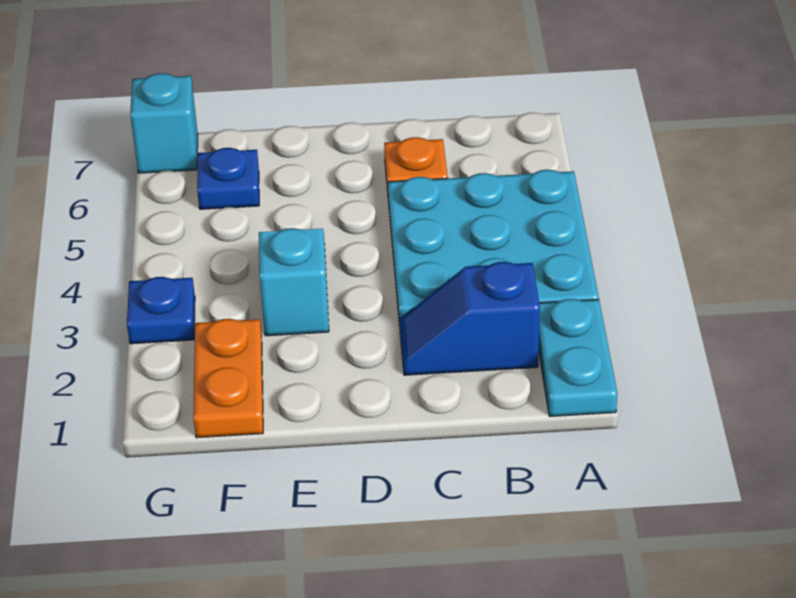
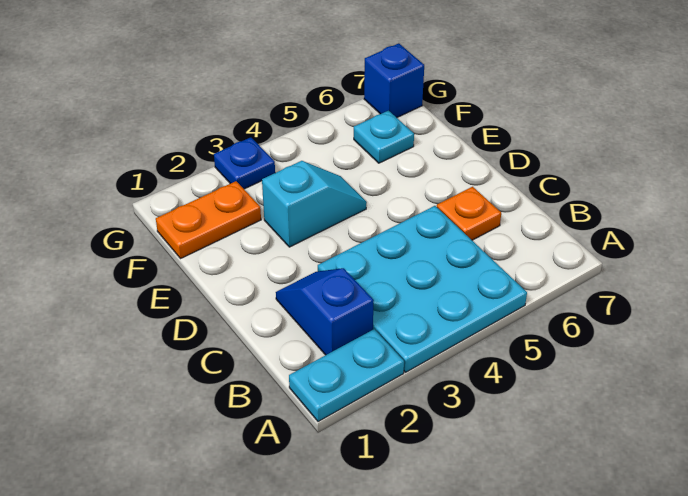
blue 1x1 plate [197,148,259,209] -> cyan 1x1 plate [354,111,414,163]
cyan 1x1 brick [130,73,198,173] -> blue 1x1 brick [364,43,424,118]

